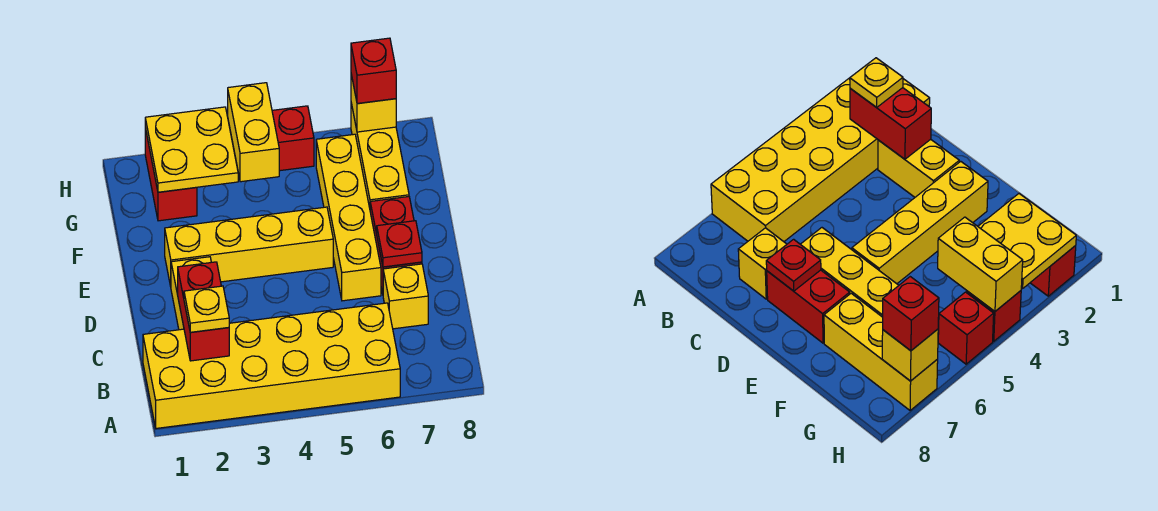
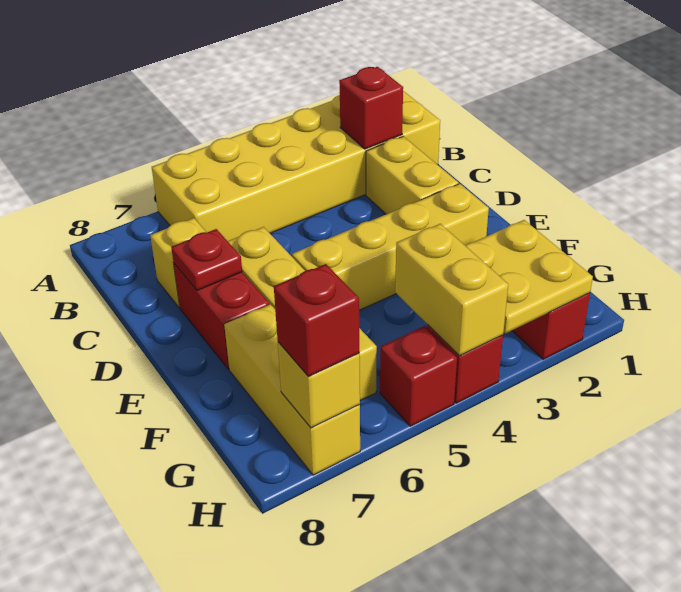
red 1x2 brick [178,262,229,361] -> red 1x1 brick [339,67,403,149]
yellow 1x1 plate [184,286,229,332] -> none

